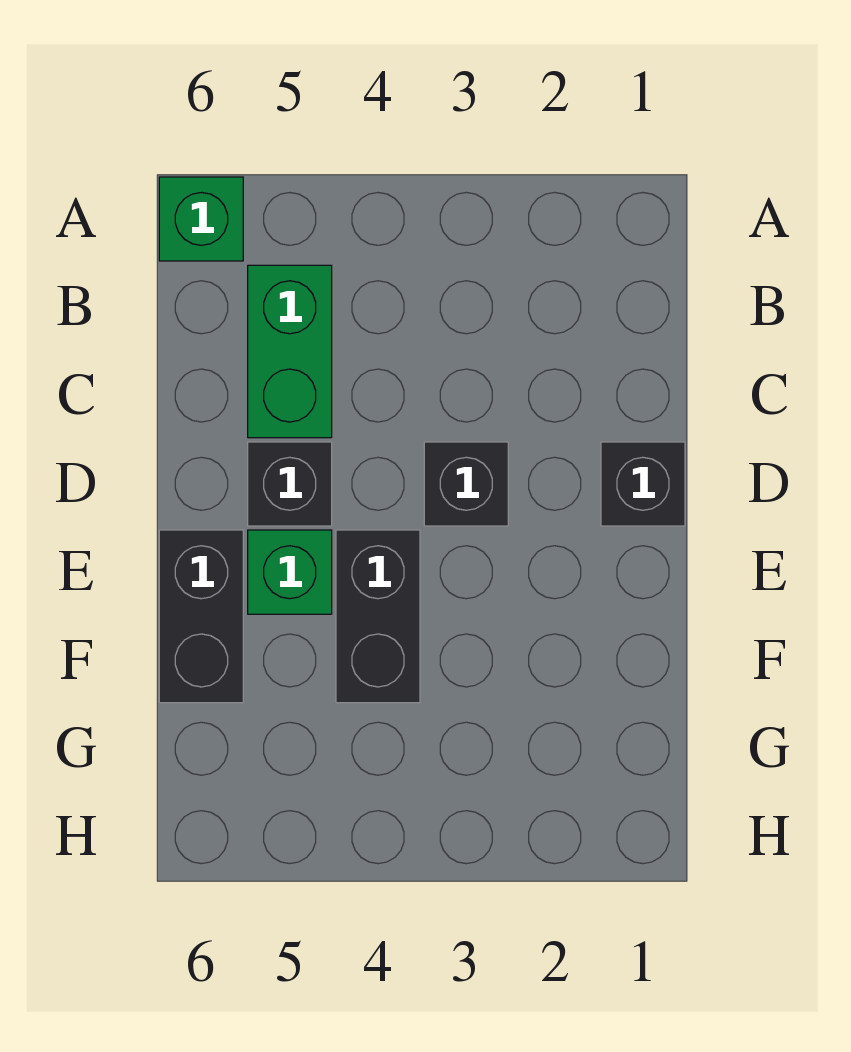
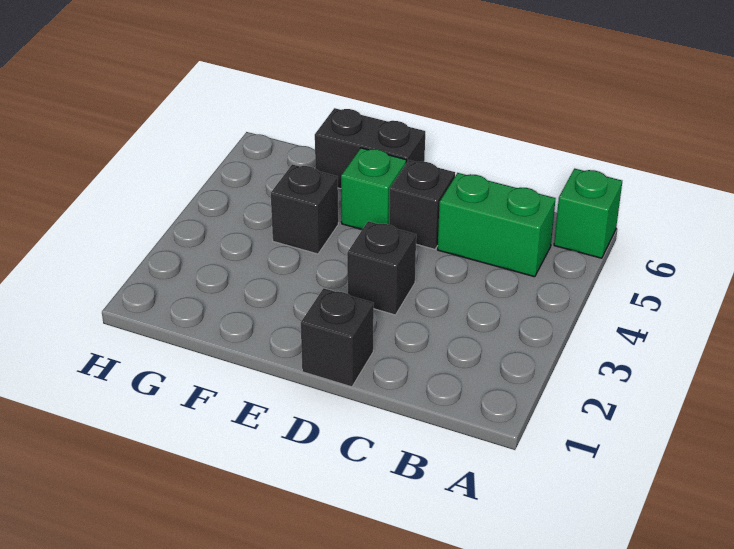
black 1x2 brick [336,530,420,703] -> black 1x1 brick [271,164,338,254]

